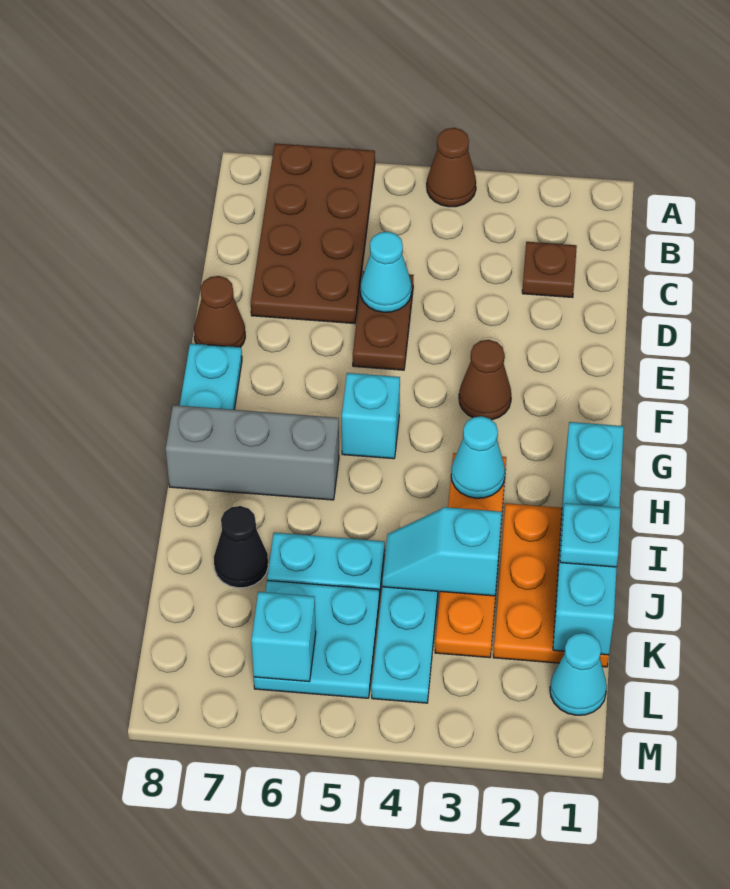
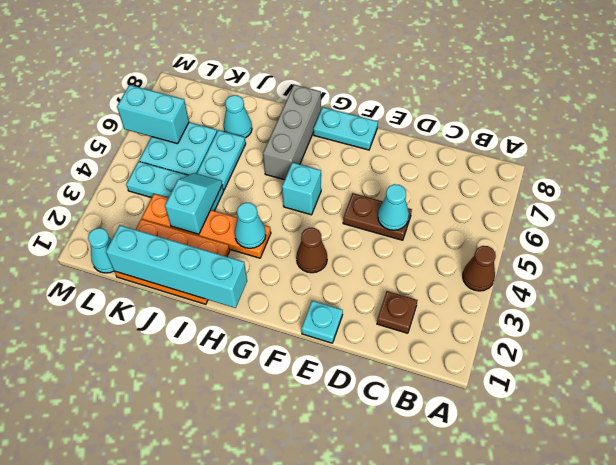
brown 2x4 plate [251,144,375,324] -> none
brown 1x1 cone [194,276,245,347] -> none
cyan 1x1 plate [560,503,621,567] -> cyan 1x1 plate moved to [302,301,343,343]
black 1x1 cone [214,506,268,588] -> cyan 1x1 cone [224,95,252,138]
cyan 1x1 brick [251,592,316,682] -> cyan 1x2 brick [117,85,189,144]

